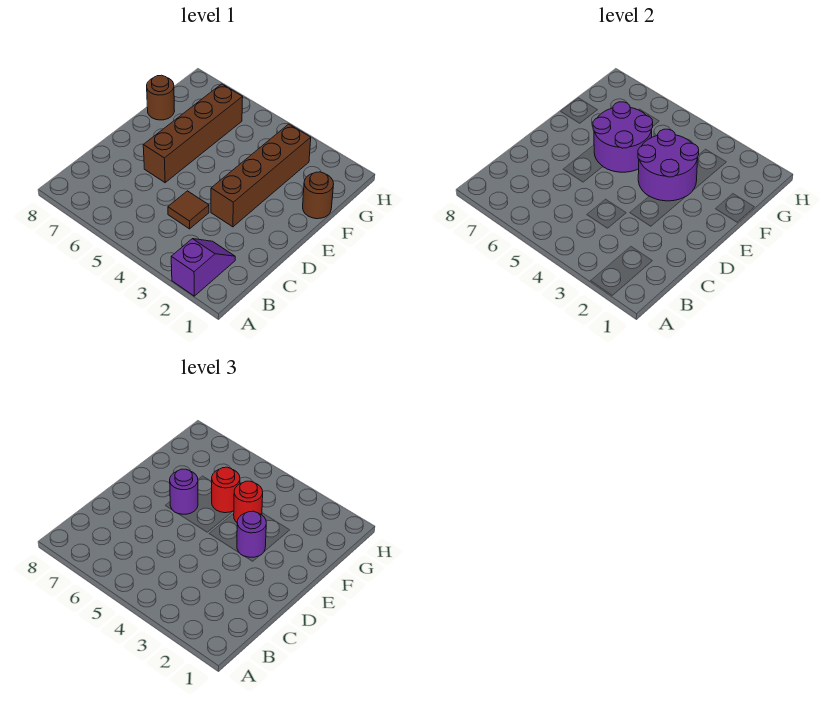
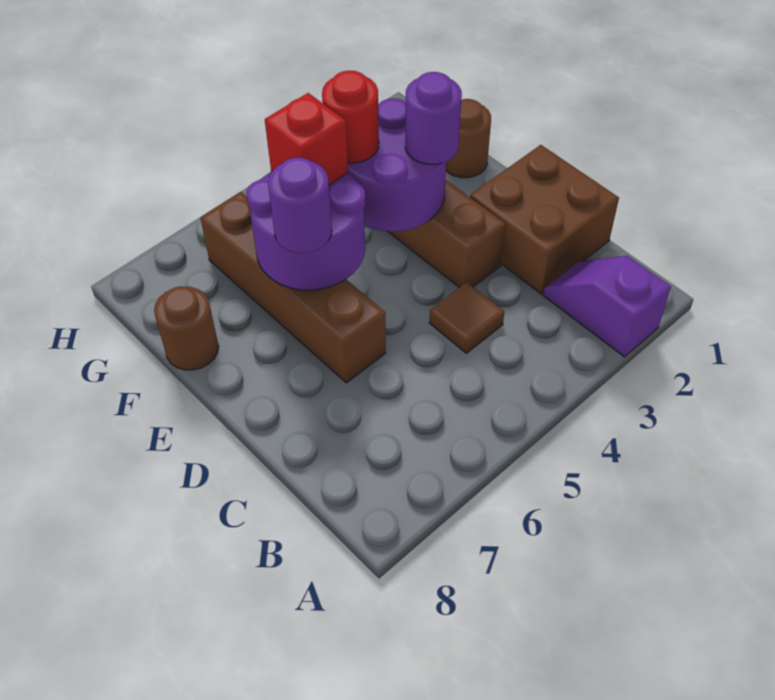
none -> brown 2x2 brick [470,145,619,294]
red 1x1 round brick [212,467,240,513] -> red 1x1 brick [265,93,348,185]

